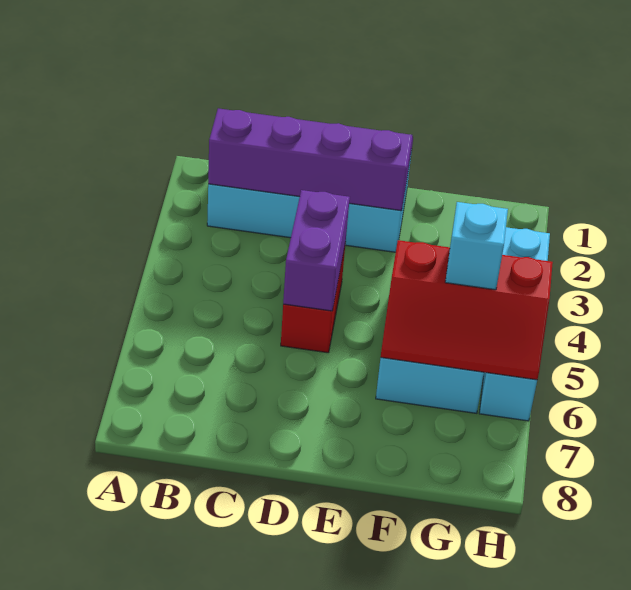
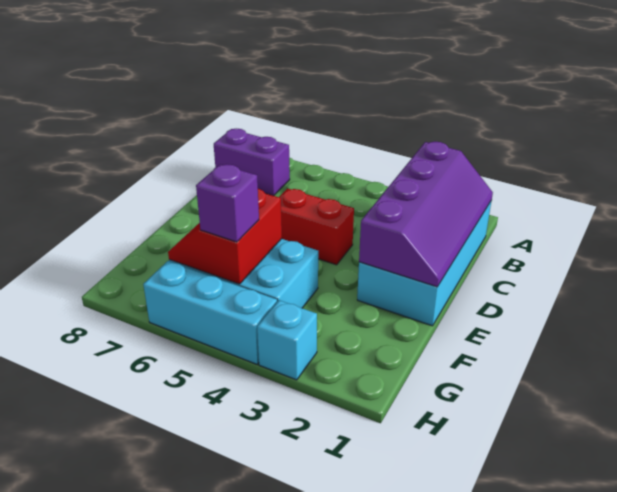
purple 1x2 brick [283,190,350,311] -> purple 1x2 brick moved to [214,129,290,196]
red 2x3 slope [381,240,553,380] -> red 2x2 slope [168,189,282,284]
cyan 1x1 brick [445,202,508,290] -> purple 1x1 brick [196,164,259,242]

